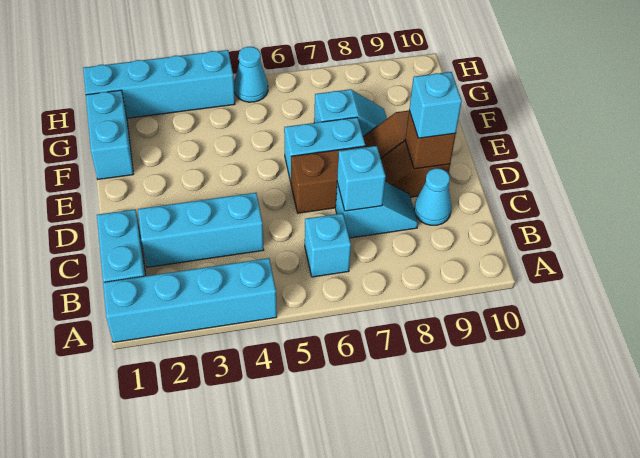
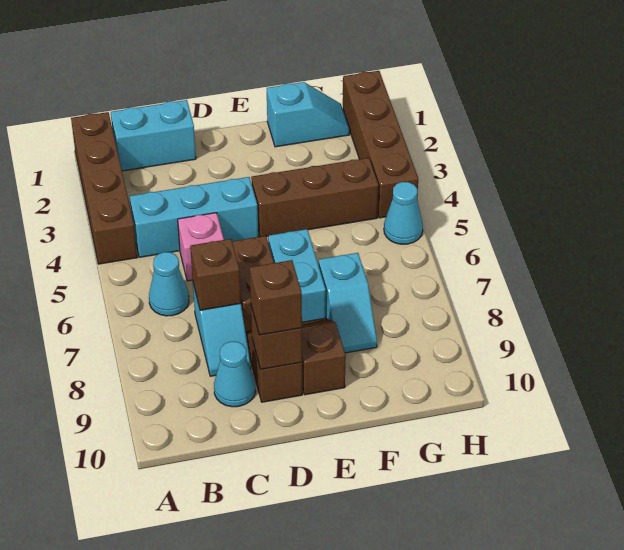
cyan 1x4 brick [103,258,277,342] -> brown 1x4 brick [71,112,137,264]
cyan 1x1 brick [305,213,351,277] -> cyan 1x1 cone [149,252,189,316]
cyan 1x3 brick [138,193,264,267] -> cyan 1x3 brick turned to [130,177,258,257]
none -> pink 1x1 brick [178,213,224,281]
cyan 1x1 brick [337,146,386,211] -> brown 1x1 brick [190,239,241,310]
cyan 1x1 brick [409,72,462,138] -> brown 1x1 brick [250,260,302,335]
none -> brown 1x3 brick [251,158,379,237]
cyan 1x2 brick [86,90,133,179] -> cyan 1x2 slope [267,82,349,147]
cyan 1x4 brick [83,50,235,118] -> brown 1x4 brick [343,71,418,218]

